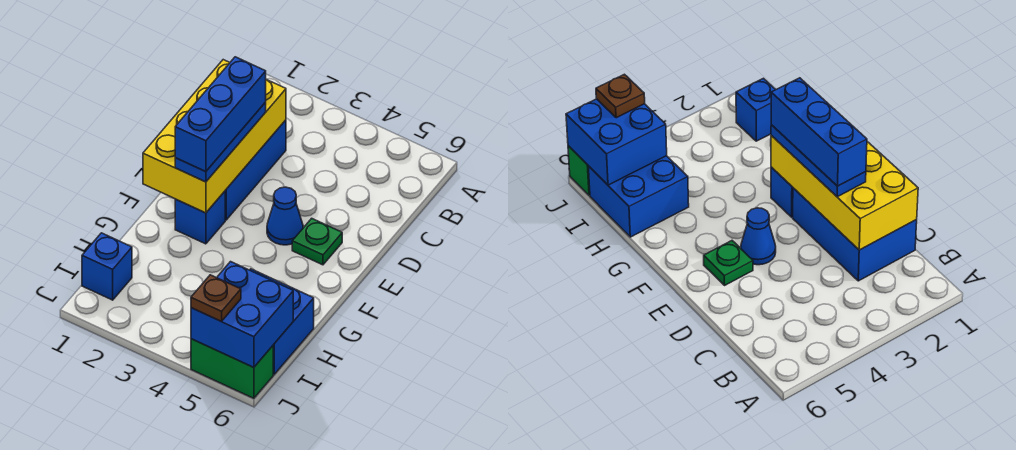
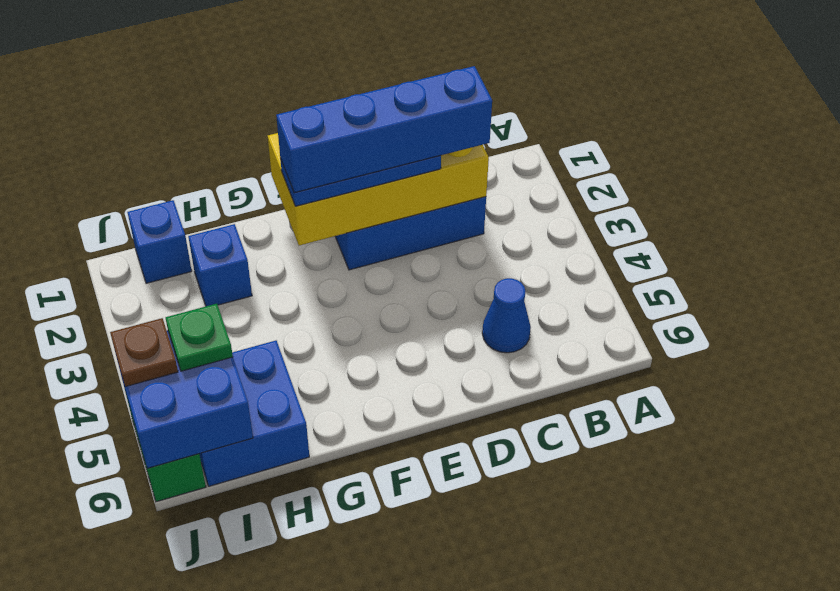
blue 1x3 brick [175,57,266,172] -> blue 1x4 brick [276,66,492,193]
blue 1x1 cone [267,187,303,245] -> blue 1x1 cone moved to [482,278,531,353]
green 1x1 plate [292,218,342,265] -> green 1x1 plate moved to [166,304,233,371]
blue 1x1 brick [175,191,225,244] -> blue 1x1 brick moved to [188,224,252,306]

